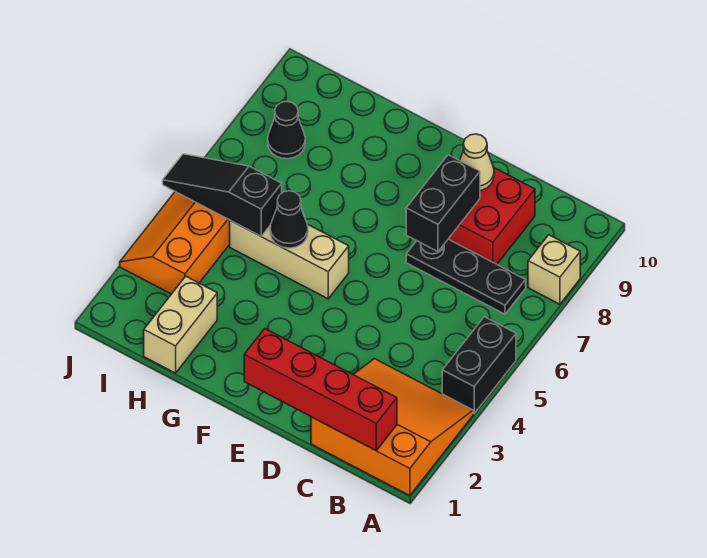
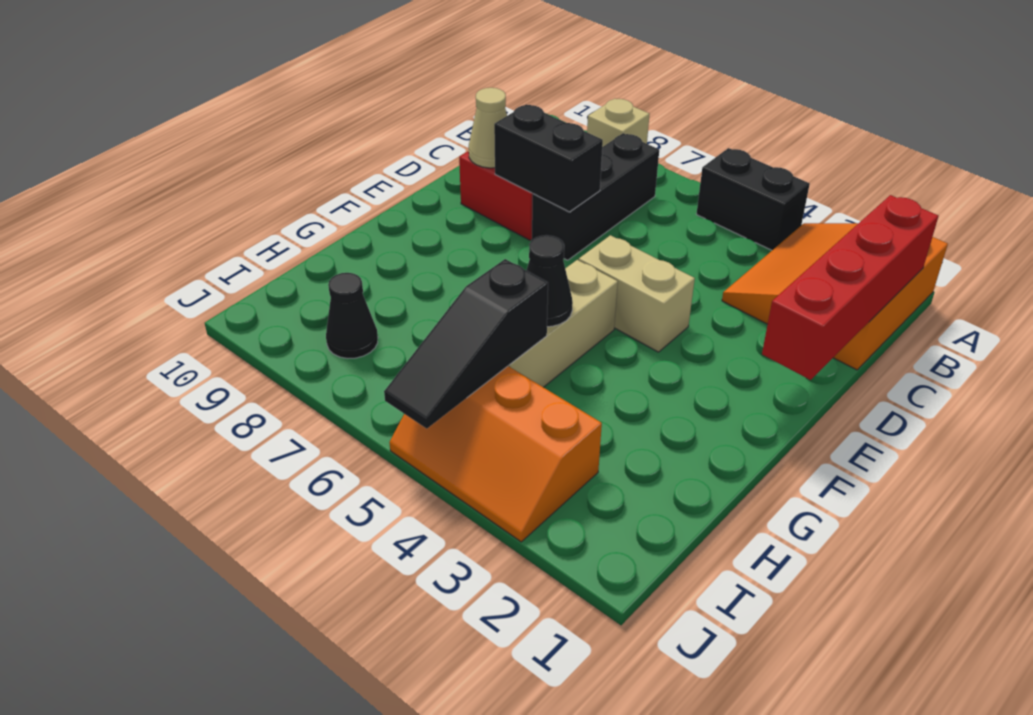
black 1x3 plate [406,239,526,314] -> black 1x3 brick [532,133,659,260]
tan 1x2 brick [144,276,217,373] -> tan 1x2 brick moved to [579,235,695,352]

